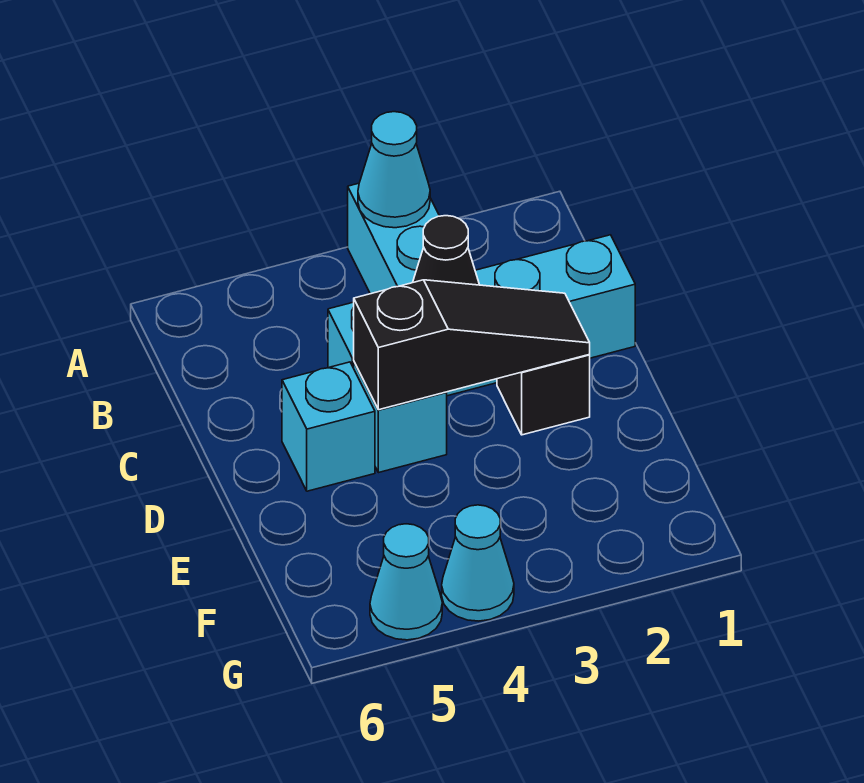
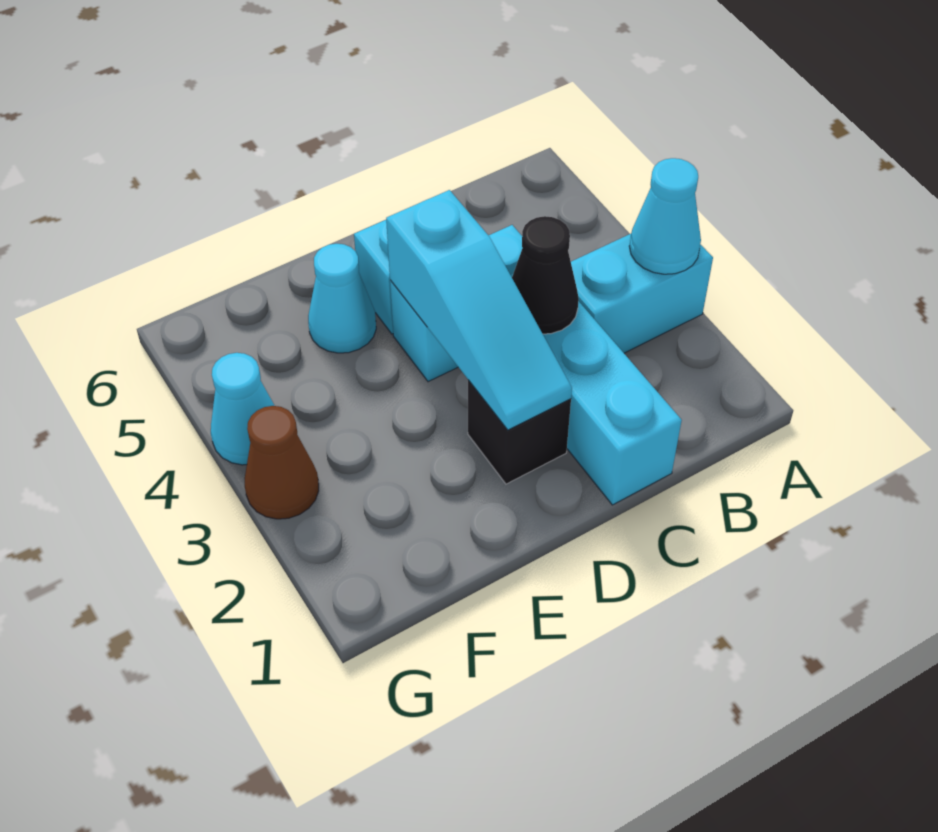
black 1x3 slope [354,280,590,410] -> cyan 1x3 slope [386,190,572,430]
none -> brown 1x1 cone [245,406,319,519]
cyan 1x1 cone [370,524,442,640] -> cyan 1x1 cone moved to [308,244,376,353]

